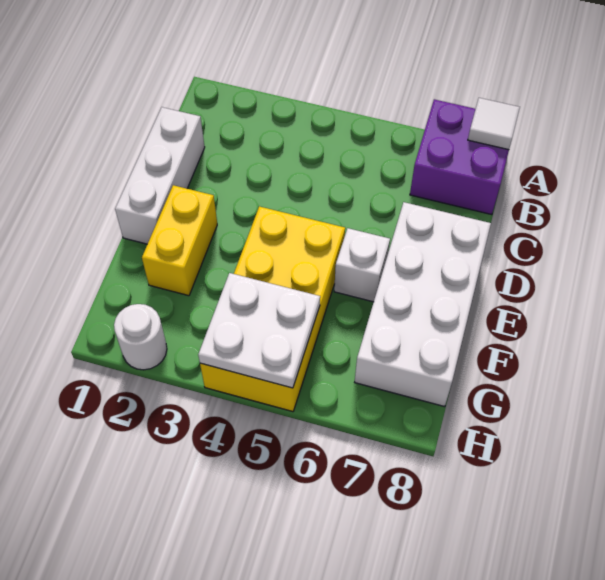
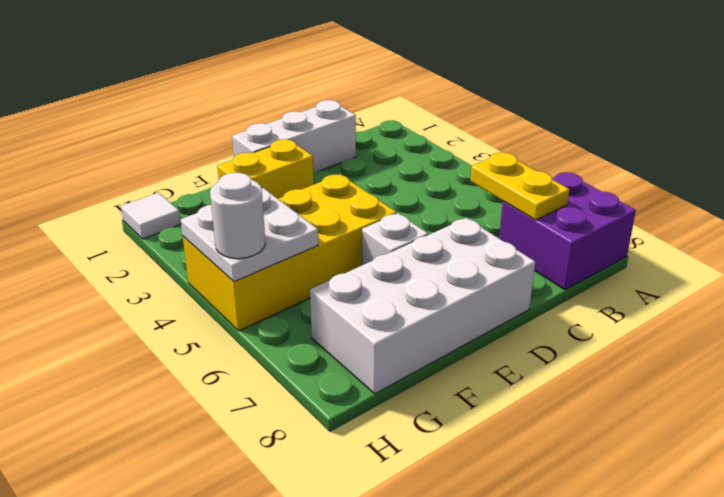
white 1x1 tile [468,98,520,150] -> white 1x1 tile moved to [121,193,181,239]
none -> yellow 1x2 plate [470,152,570,220]
white 1x1 round brick [114,304,167,370] -> white 1x1 round brick moved to [210,173,265,259]

